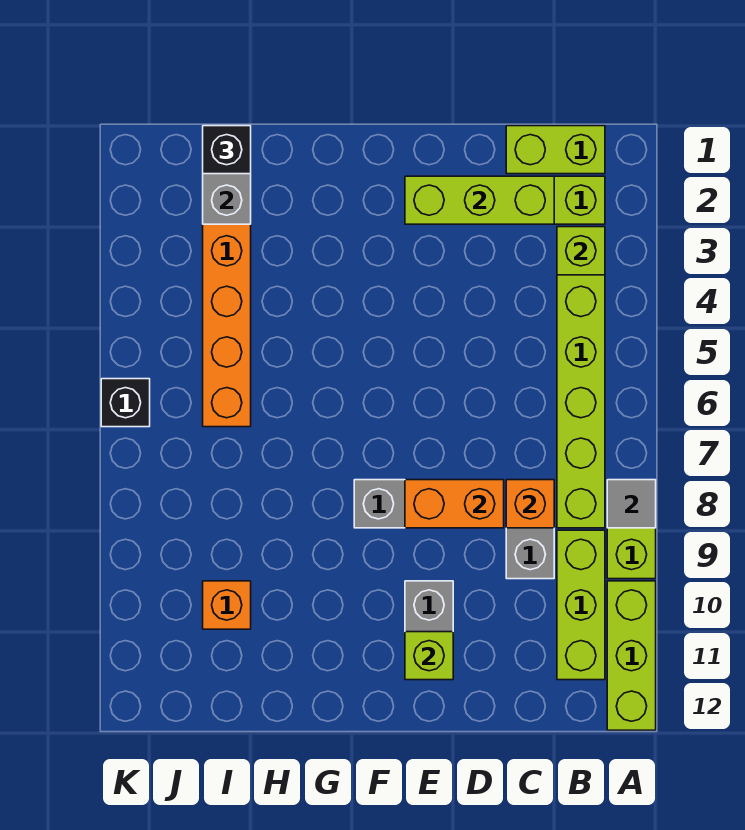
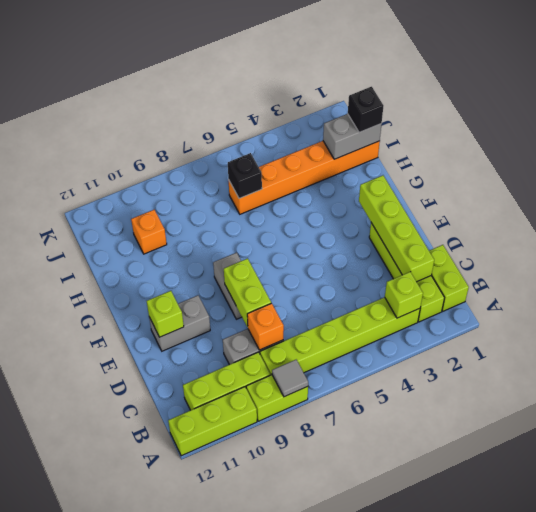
lime 1x3 brick [405,176,554,224] -> lime 1x4 brick [359,175,434,282]
orange 1x2 brick [405,480,504,528] -> lime 1x2 brick [224,258,271,327]
black 1x1 brick [101,379,150,427] -> black 1x1 brick moved to [228,153,262,198]

